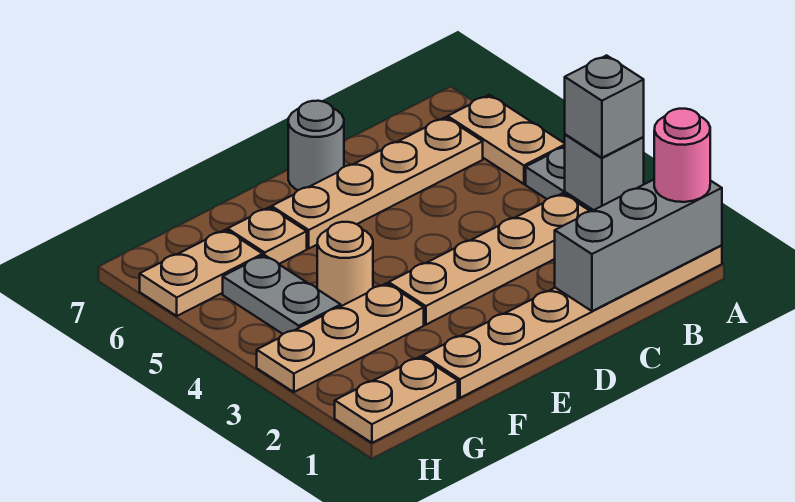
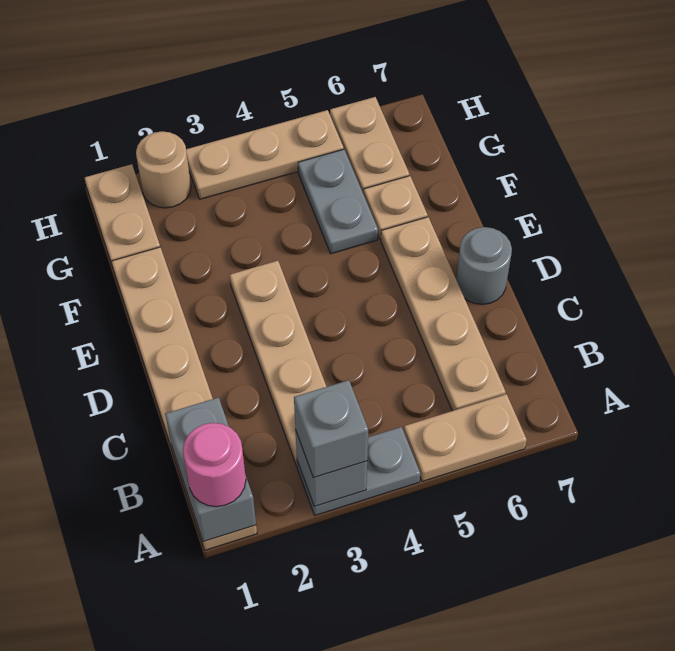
grey 1x3 brick [555,180,722,311] -> grey 1x2 brick [165,397,256,542]
tan 1x3 plate [257,283,424,392] -> tan 1x3 plate turned to [186,110,344,199]
tan 1x1 round brick [317,222,373,306] -> tan 1x1 round brick moved to [136,131,191,208]
grey 1x2 plate [223,255,341,334] -> grey 1x2 plate turned to [298,149,378,254]

